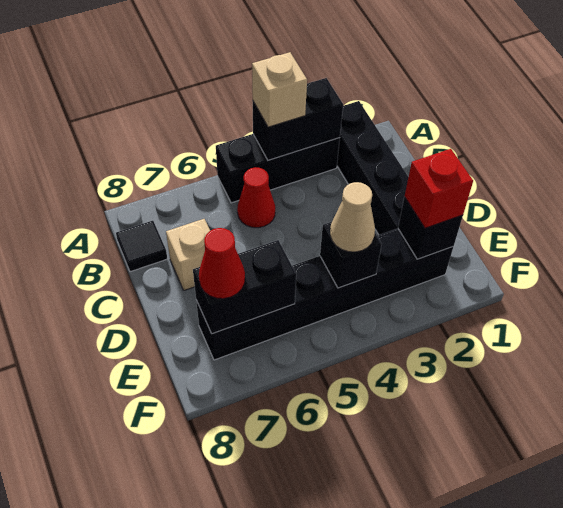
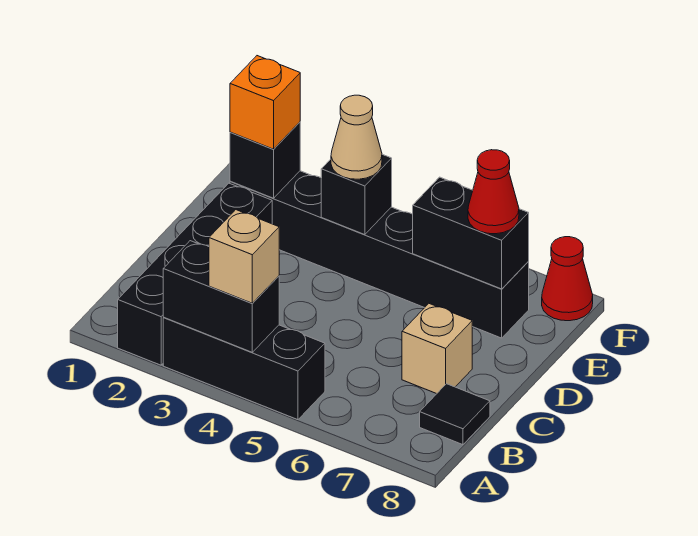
red 1x1 cone [237,167,275,228] -> red 1x1 cone moved to [542,237,593,321]
red 1x1 brick [405,149,473,228] -> orange 1x1 brick [230,56,300,149]

